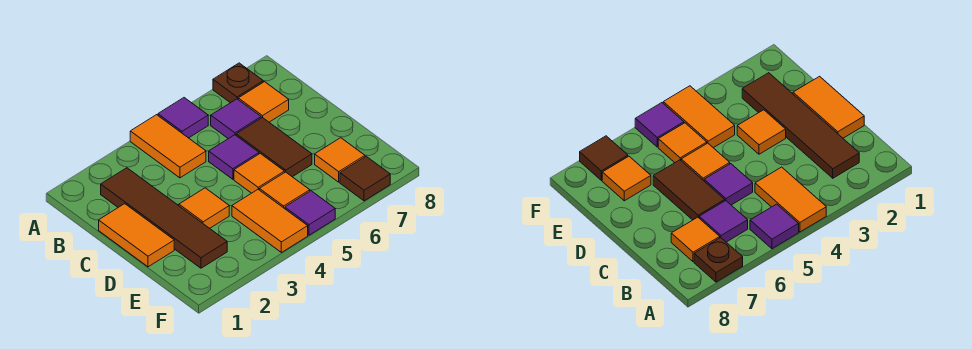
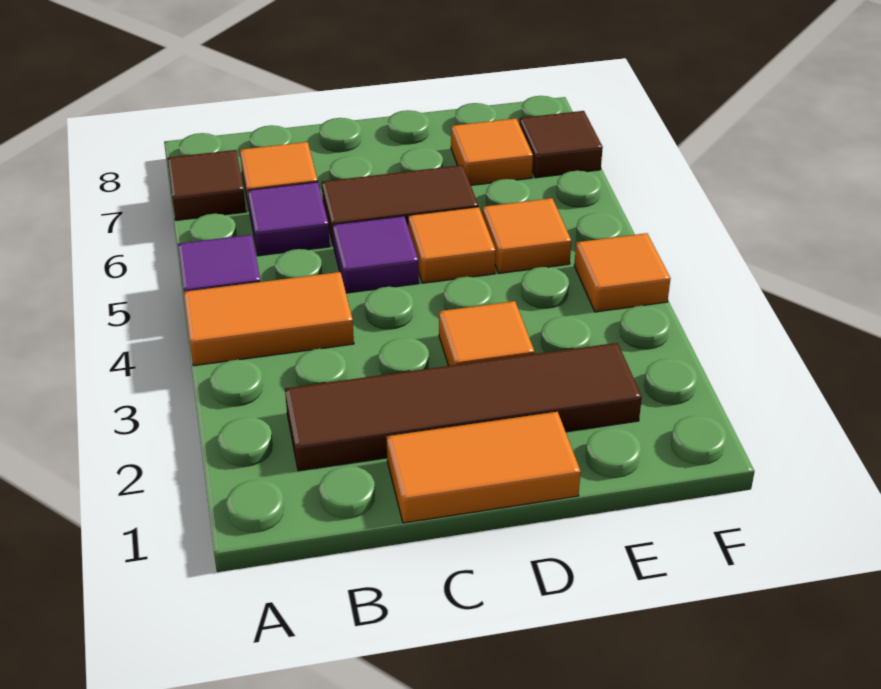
brown 1x1 plate [213,63,263,103] -> brown 1x1 tile [167,150,246,220]
orange 1x2 tile [232,189,308,253] -> orange 1x1 tile [574,233,671,312]
purple 1x1 tile [285,191,335,235] -> none

